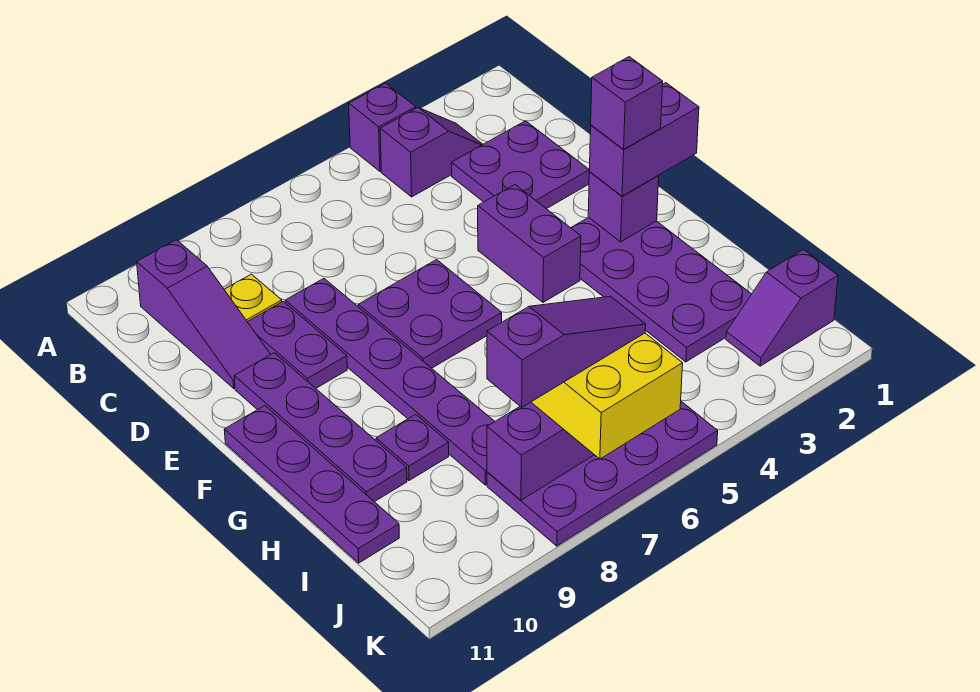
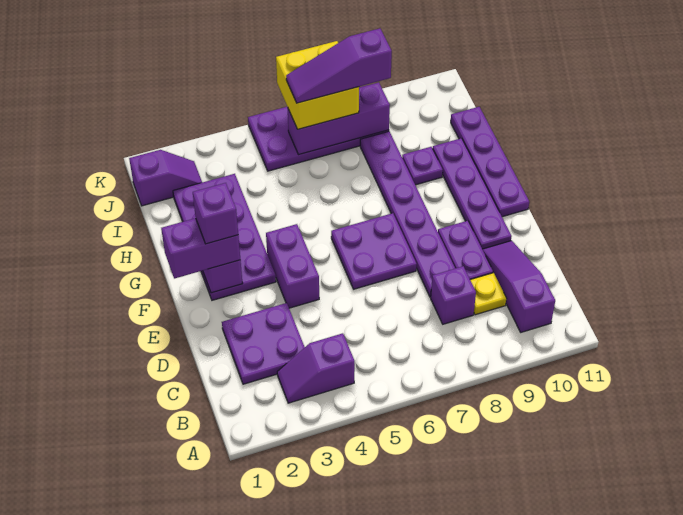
purple 1x1 brick [349,83,416,171] -> purple 1x1 brick moved to [431,266,476,324]

